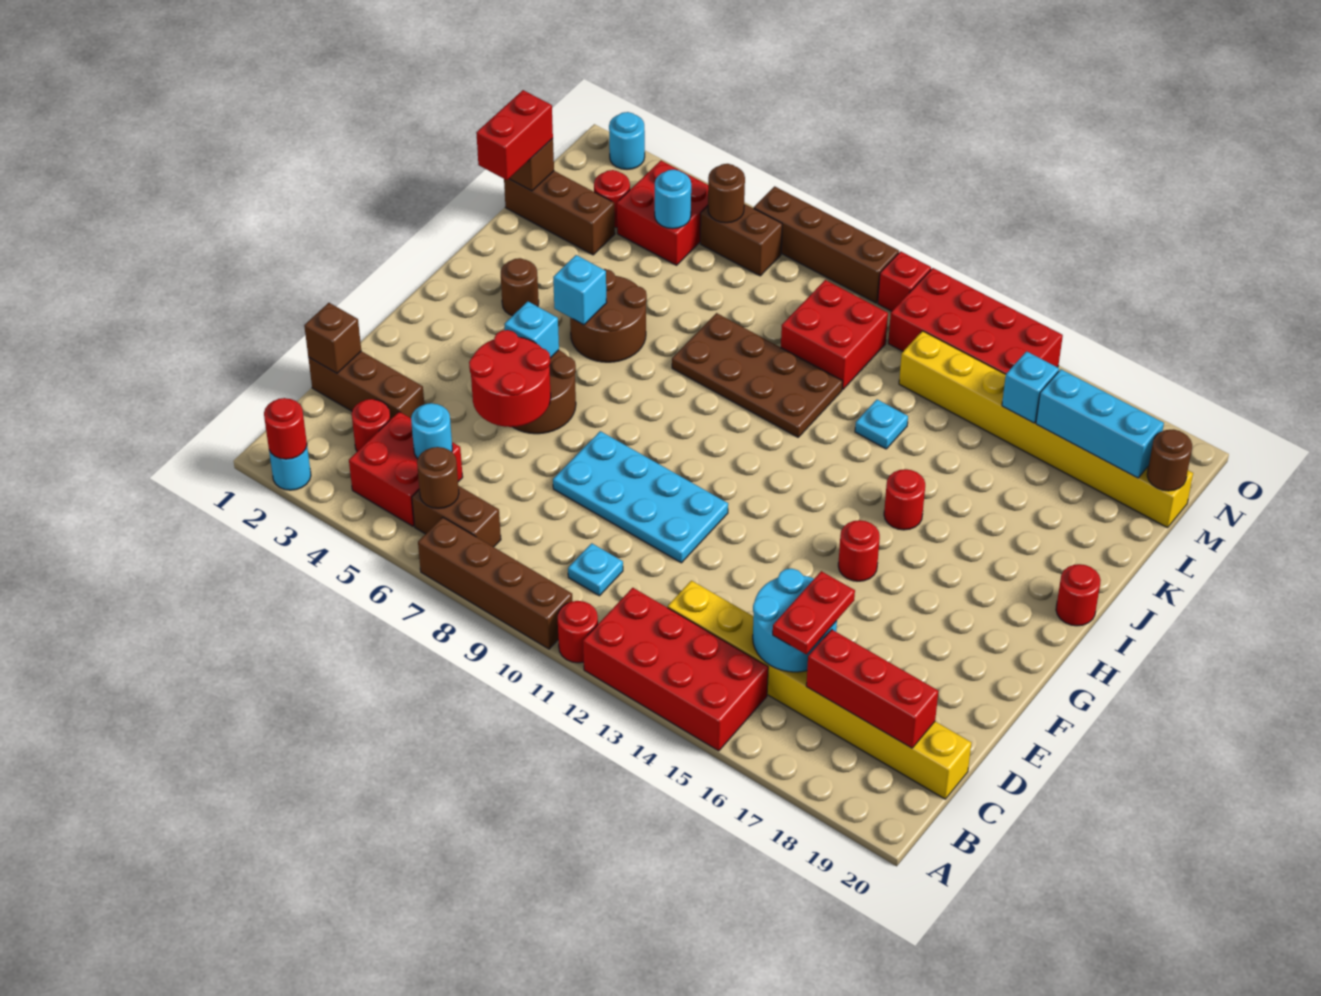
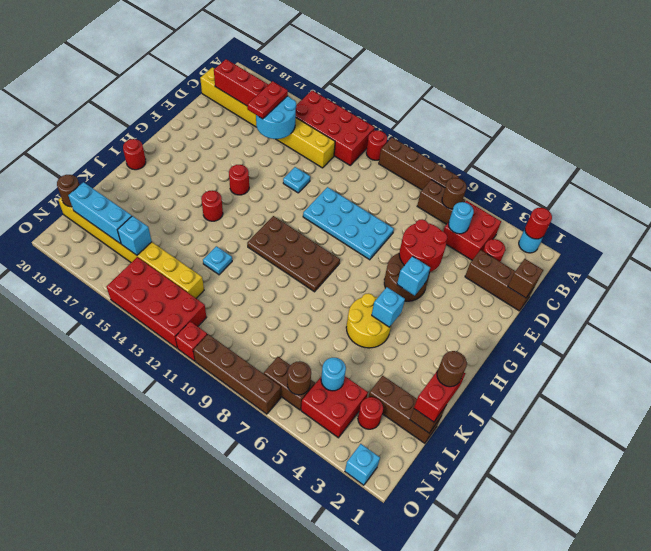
cyan 1x1 plate [568,543,623,596] -> cyan 1x1 plate moved to [283,167,310,193]
brown 1x1 round brick [501,258,539,316] -> brown 1x1 round brick moved to [437,351,467,387]
brown 2x2 round brick [570,269,647,362] -> yellow 2x2 round brick [346,293,391,348]
brown 2x4 plate [672,313,843,437] -> brown 2x4 plate moved to [247,216,340,292]
red 2x2 brick [781,280,888,389] -> none
cyan 1x1 round brick [609,112,645,169] -> cyan 1x1 brick [345,444,380,485]

